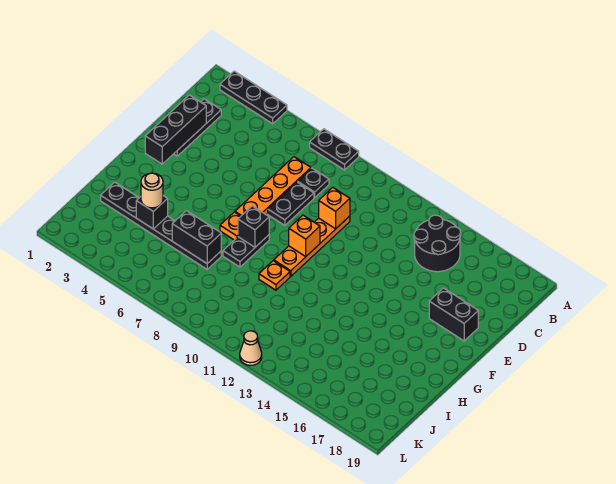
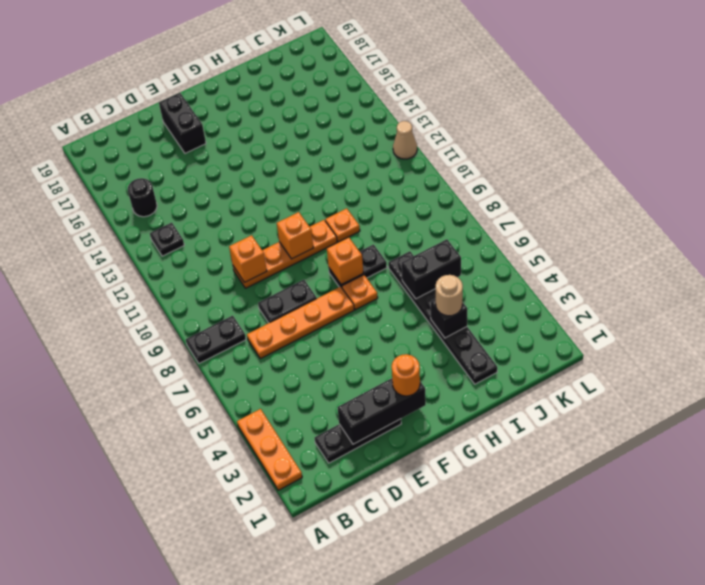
black 1x3 plate [220,71,287,124] -> orange 1x3 plate [237,409,302,490]
black 1x2 plate [310,129,359,170] -> black 1x2 plate turned to [186,316,246,363]
black 2x2 round brick [414,215,461,272] -> black 1x1 round brick [128,178,157,217]
black 1x1 plate [298,168,329,198] -> black 1x1 plate moved to [150,223,184,256]
none -> orange 1x1 round brick [392,354,420,396]
black 1x1 brick [238,206,269,247] -> orange 1x1 brick [327,237,363,285]
black 1x2 brick [172,211,221,264] -> black 1x2 brick turned to [402,239,461,299]

